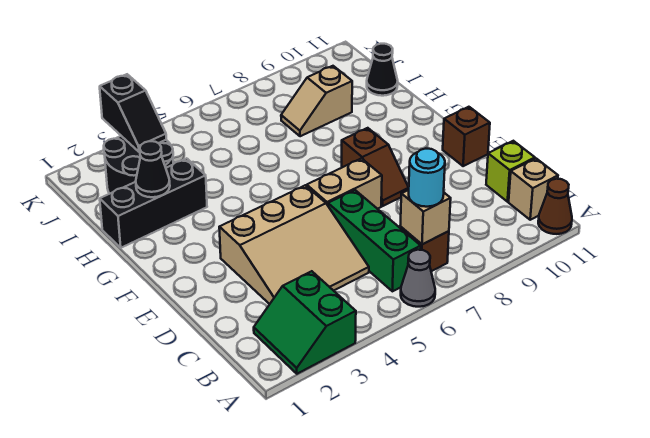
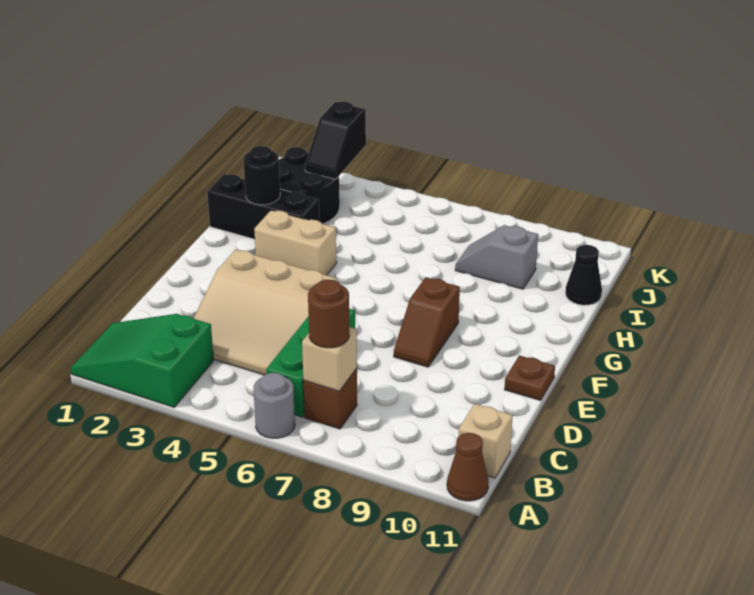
green 2x2 slope [254,271,356,374] -> green 2x3 slope [71,314,214,407]
grey 1x1 cone [401,250,435,307] -> grey 1x1 round brick [254,373,295,438]
cyan 1x1 round brick [409,149,445,207] -> brown 1x1 round brick [308,280,349,348]
lime 1x1 brick [486,141,535,202] -> none
tan 1x2 brick [307,158,382,209] -> tan 1x2 brick moved to [254,210,337,275]
brown 1x1 brick [443,107,490,166] -> brown 1x1 plate [505,355,555,400]
black 1x1 cone [136,141,170,197] -> black 1x1 round brick [244,146,280,205]
tan 1x2 slope [281,66,352,136] -> grey 1x2 slope [455,225,538,289]

